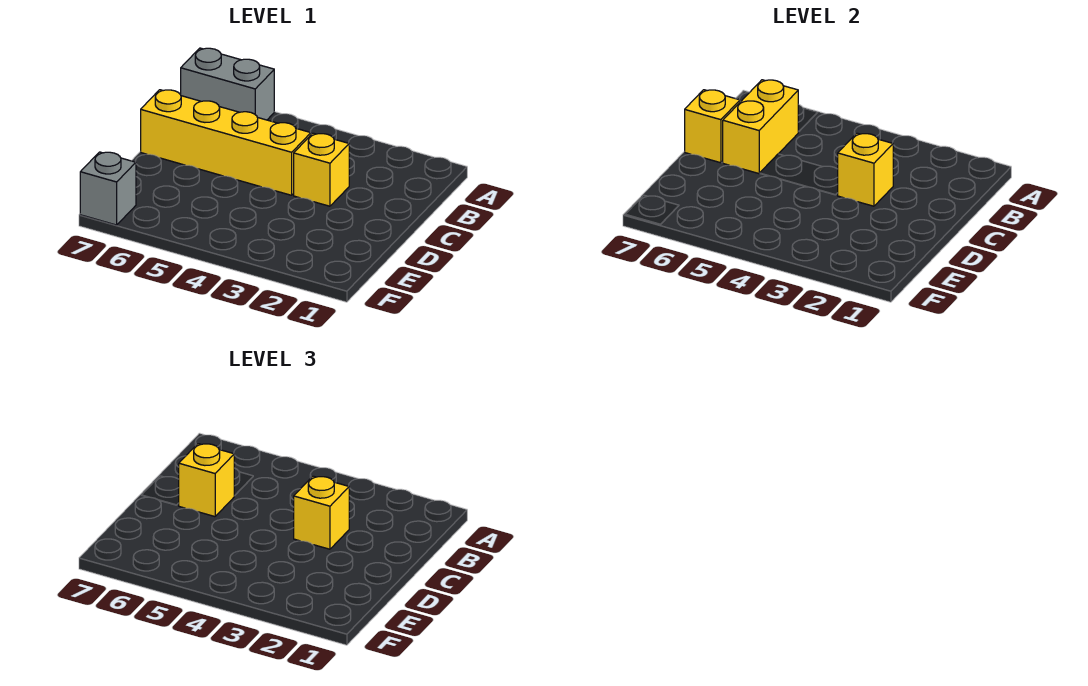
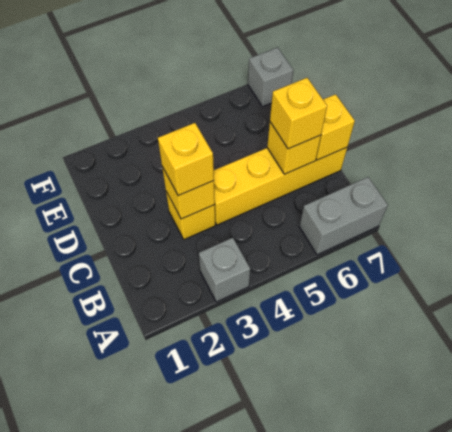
none -> grey 1x1 brick [199,238,250,302]
yellow 1x2 brick [723,80,798,174] -> yellow 1x1 brick [267,122,321,174]

